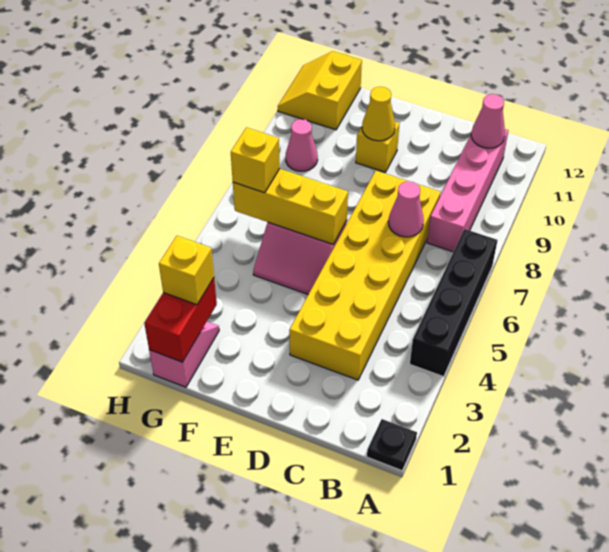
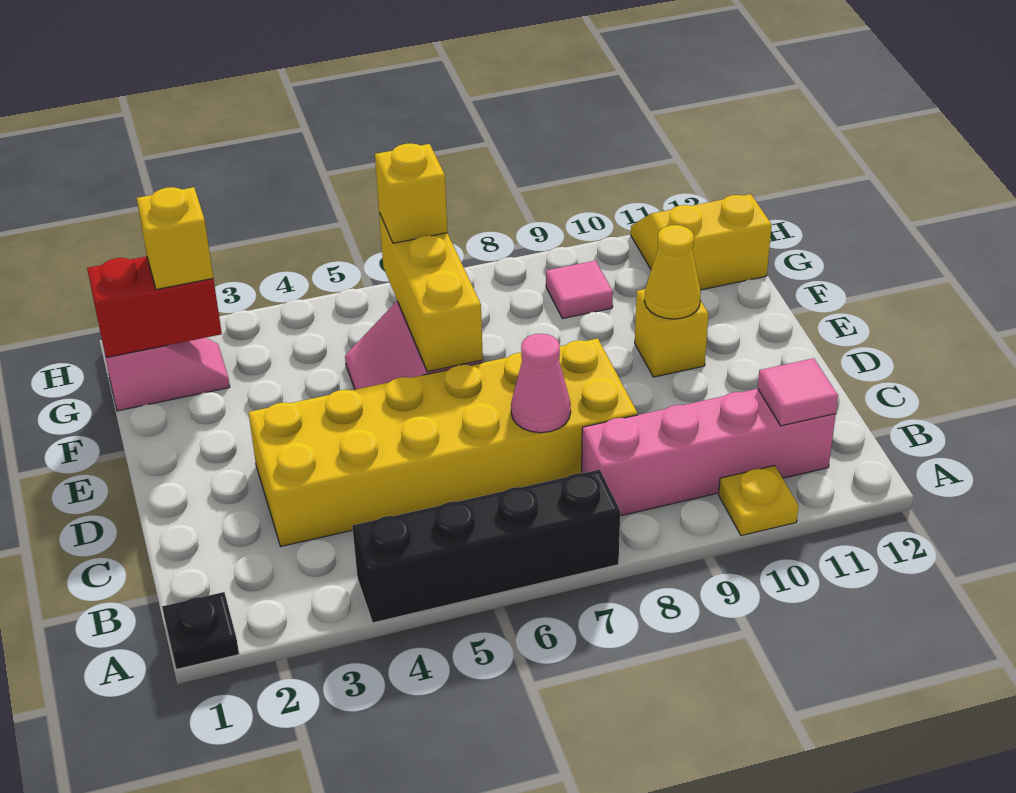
none -> yellow 1x1 plate [719,466,799,536]
pink 1x1 cone [471,94,505,148] -> pink 1x1 tile [758,358,838,426]
pink 1x1 cone [286,119,318,171] -> pink 1x1 tile [546,261,613,319]

